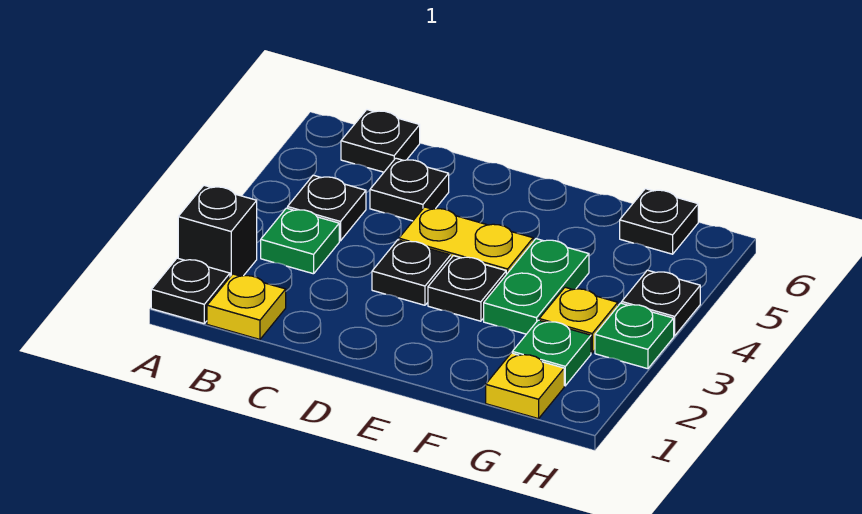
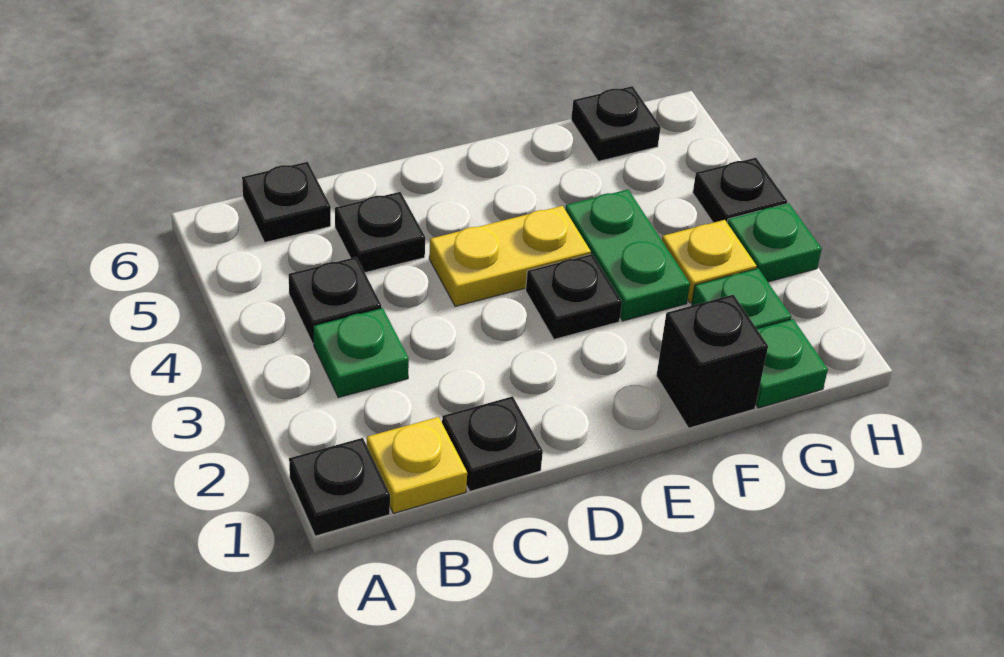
black 1x1 brick [178,185,257,276] -> black 1x1 brick moved to [656,295,768,428]
black 1x1 plate [372,240,451,305] -> black 1x1 plate moved to [442,396,543,491]
yellow 1x1 plate [486,353,564,419] -> green 1x1 plate [756,319,828,408]

